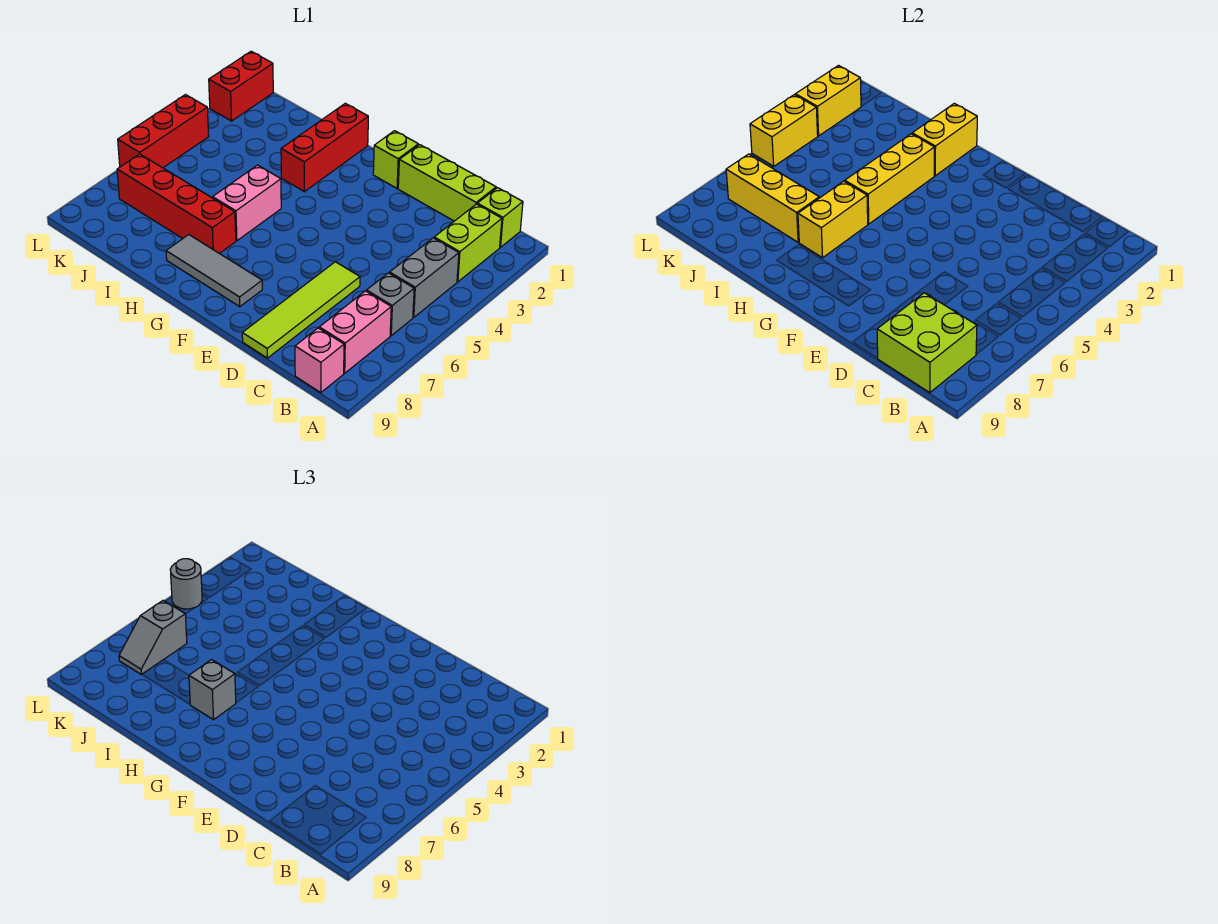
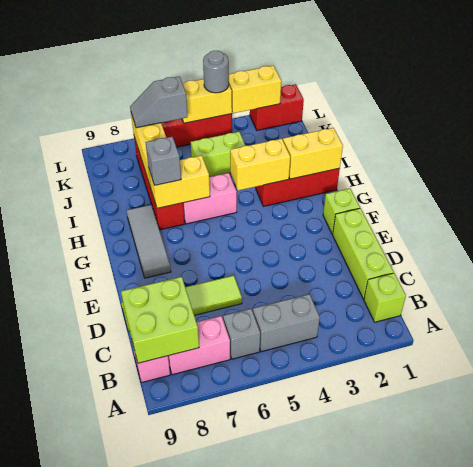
lime 1x2 brick [434,204,502,282] -> lime 1x2 brick moved to [191,132,246,177]
yellow 1x3 brick [845,134,934,224] -> yellow 1x2 brick [230,139,290,190]

